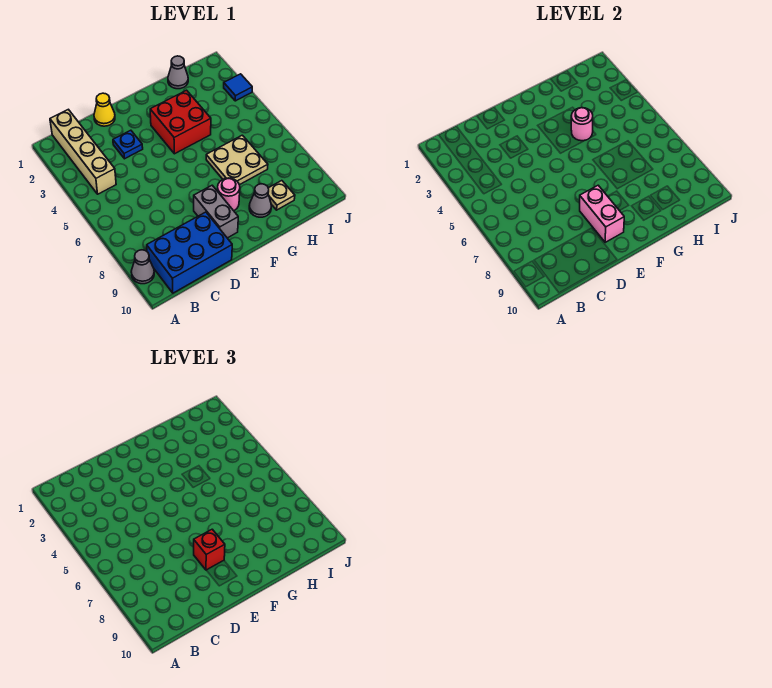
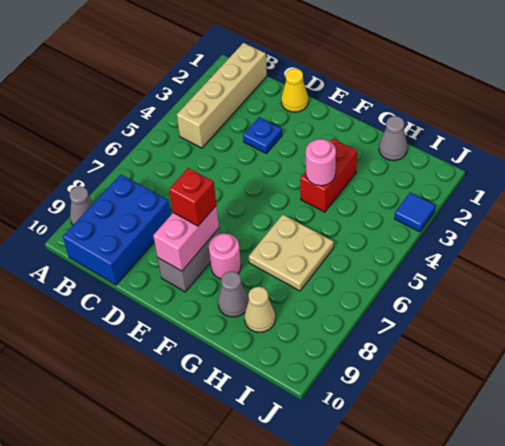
blue 2x3 brick [147,212,232,293] -> blue 2x3 brick turned to [63,174,171,285]
red 2x2 brick [150,90,211,154] -> red 1x2 brick [300,139,357,212]
tan 1x1 plate [268,181,295,210] -> tan 1x1 cone [244,287,275,332]

